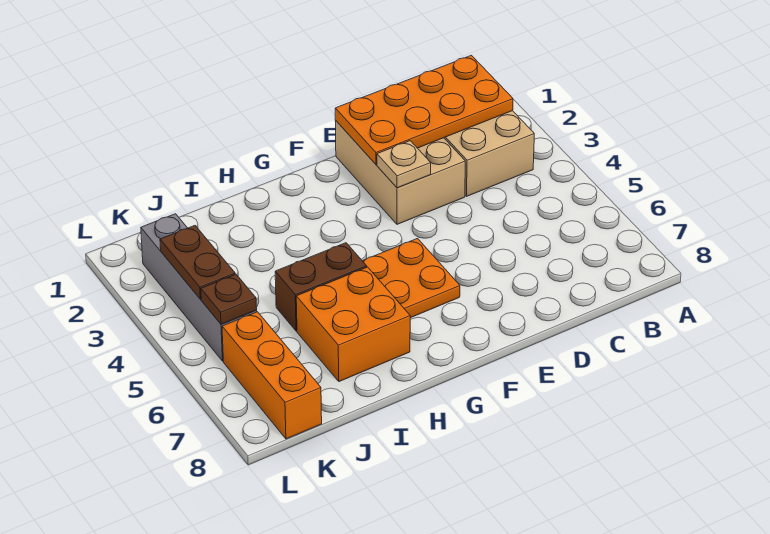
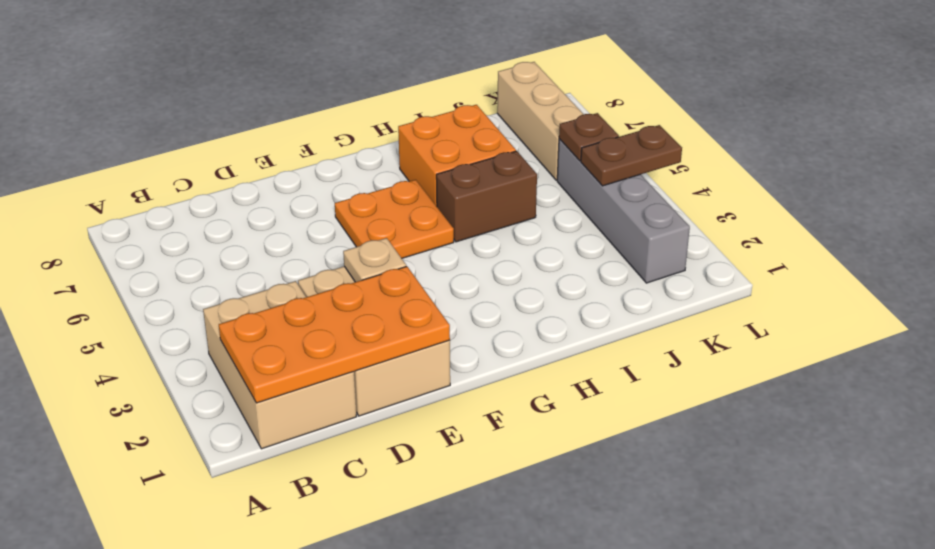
brown 1x2 plate [160,226,235,299] -> brown 1x2 plate turned to [581,125,682,186]
orange 1x3 brick [222,312,322,439] -> tan 1x3 brick [497,62,584,180]

